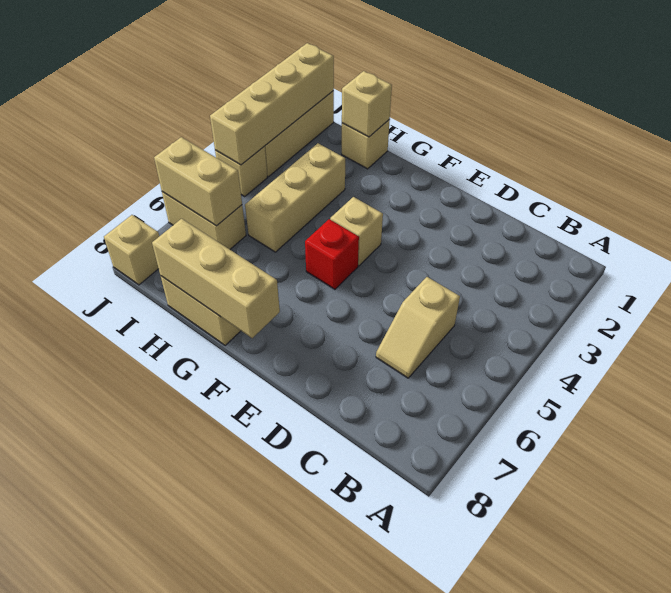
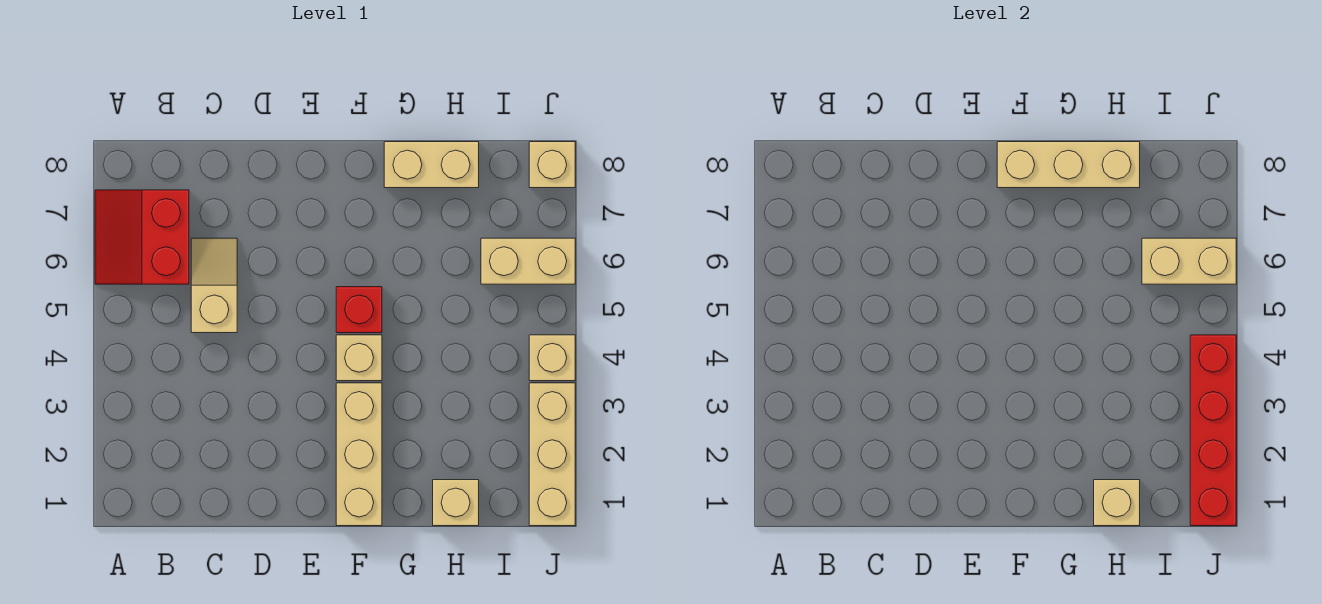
none -> red 2x2 slope [95,190,189,284]
tan 1x3 brick [245,143,345,252] -> tan 1x3 brick moved to [336,383,382,526]
tan 1x4 brick [210,43,334,165] -> red 1x4 brick [1190,335,1236,526]

